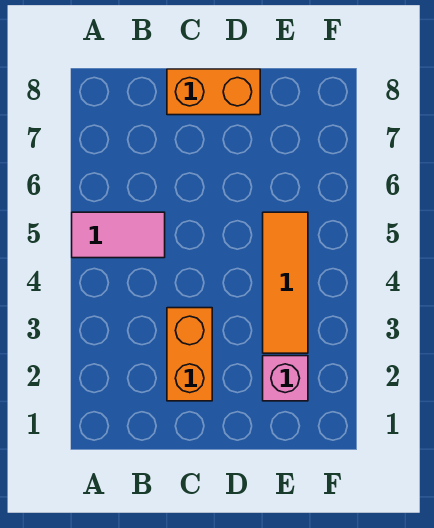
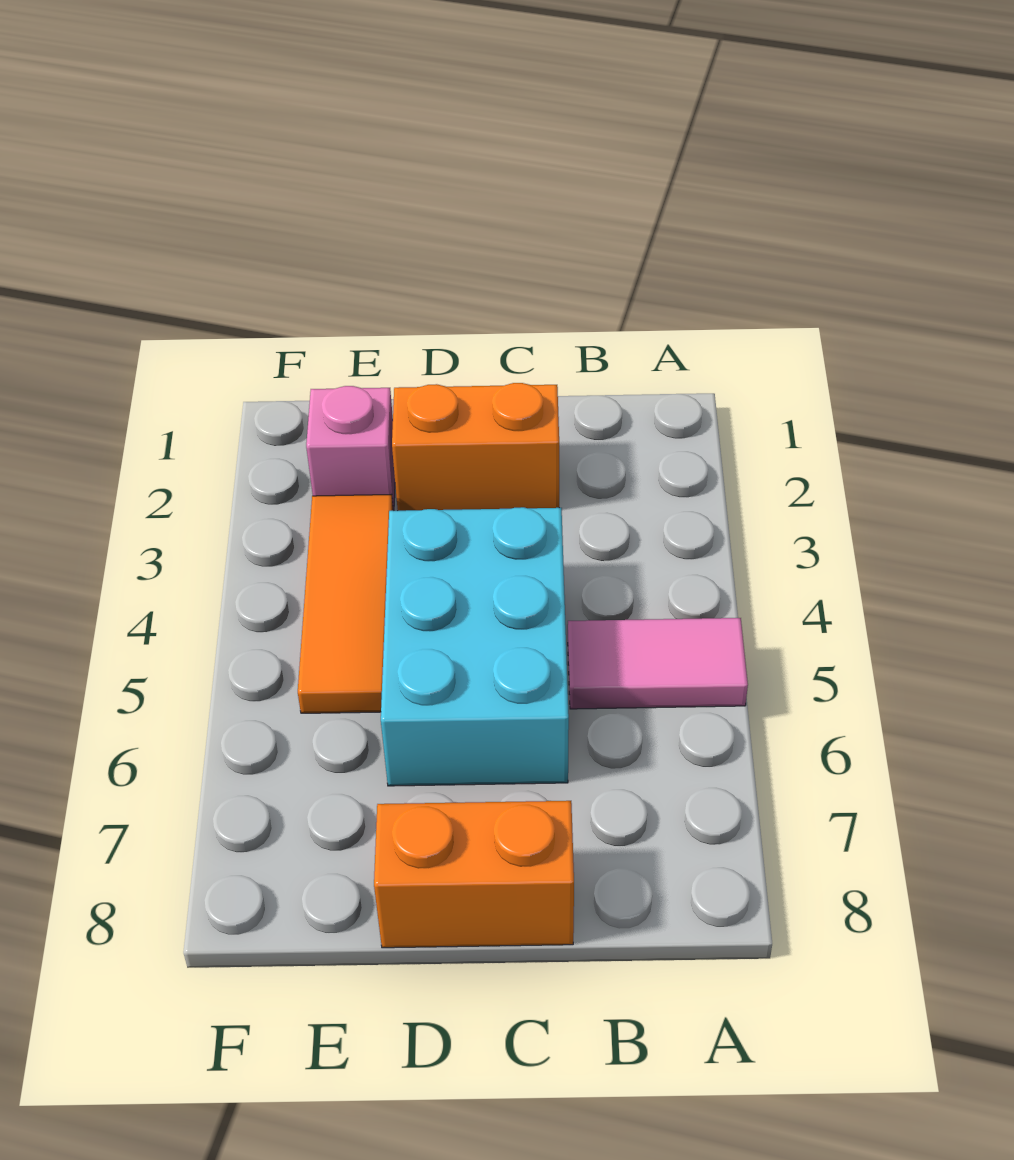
orange 1x2 brick [167,308,212,401] -> orange 1x2 brick turned to [392,383,559,511]
none -> cyan 2x3 brick [381,507,569,786]

